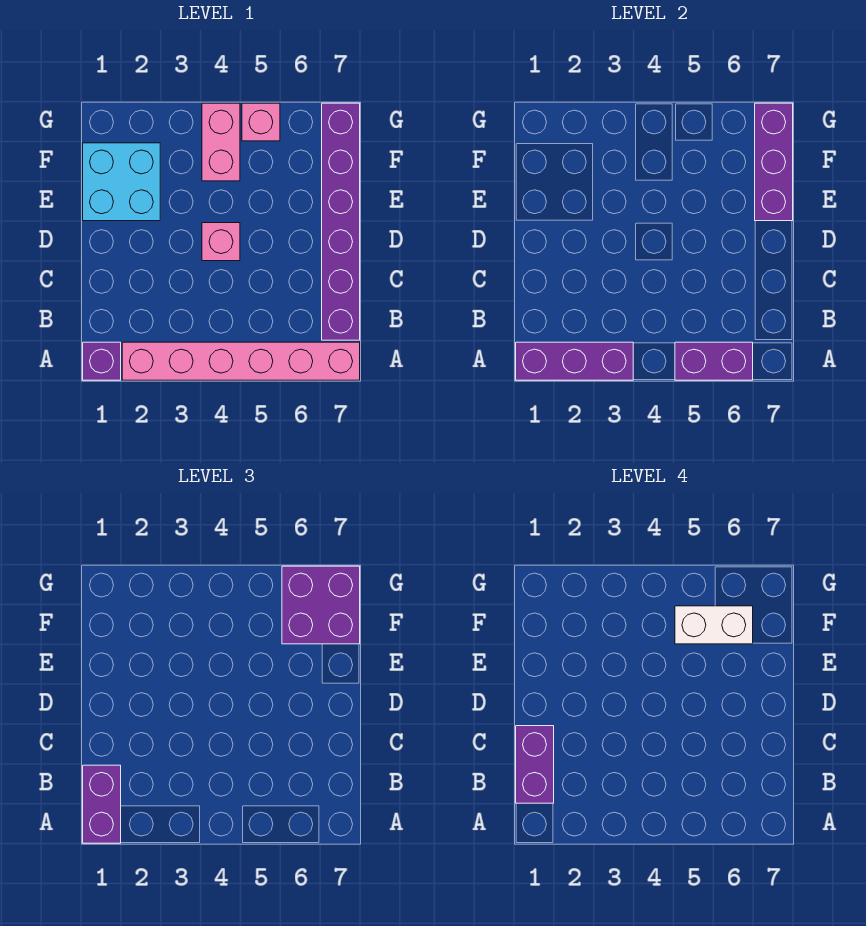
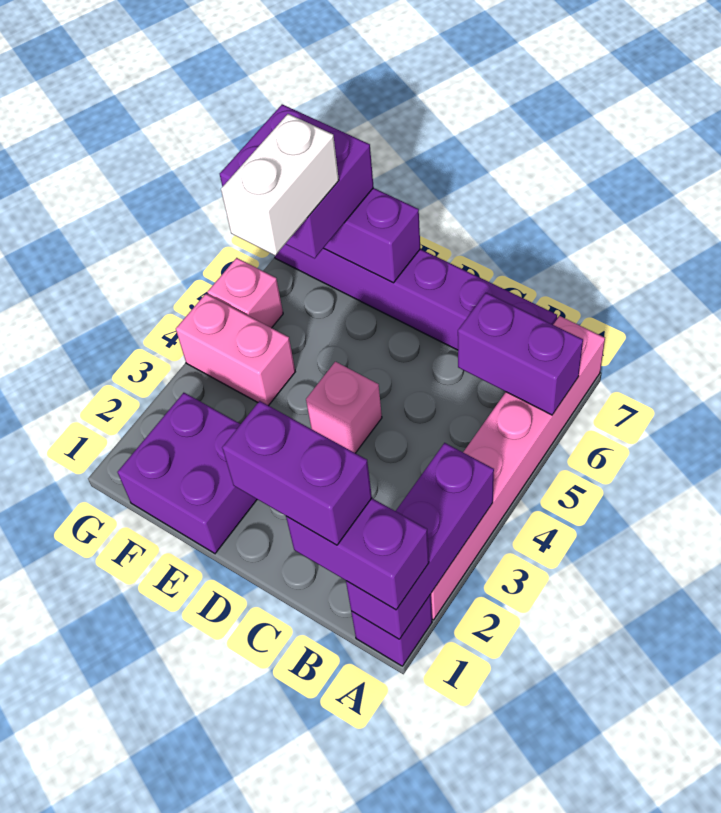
purple 1x2 brick [675,342,753,380] -> purple 1x2 brick turned to [458,293,583,415]
cyan 2x2 brick [83,143,160,221] -> purple 2x2 brick [118,393,257,553]

